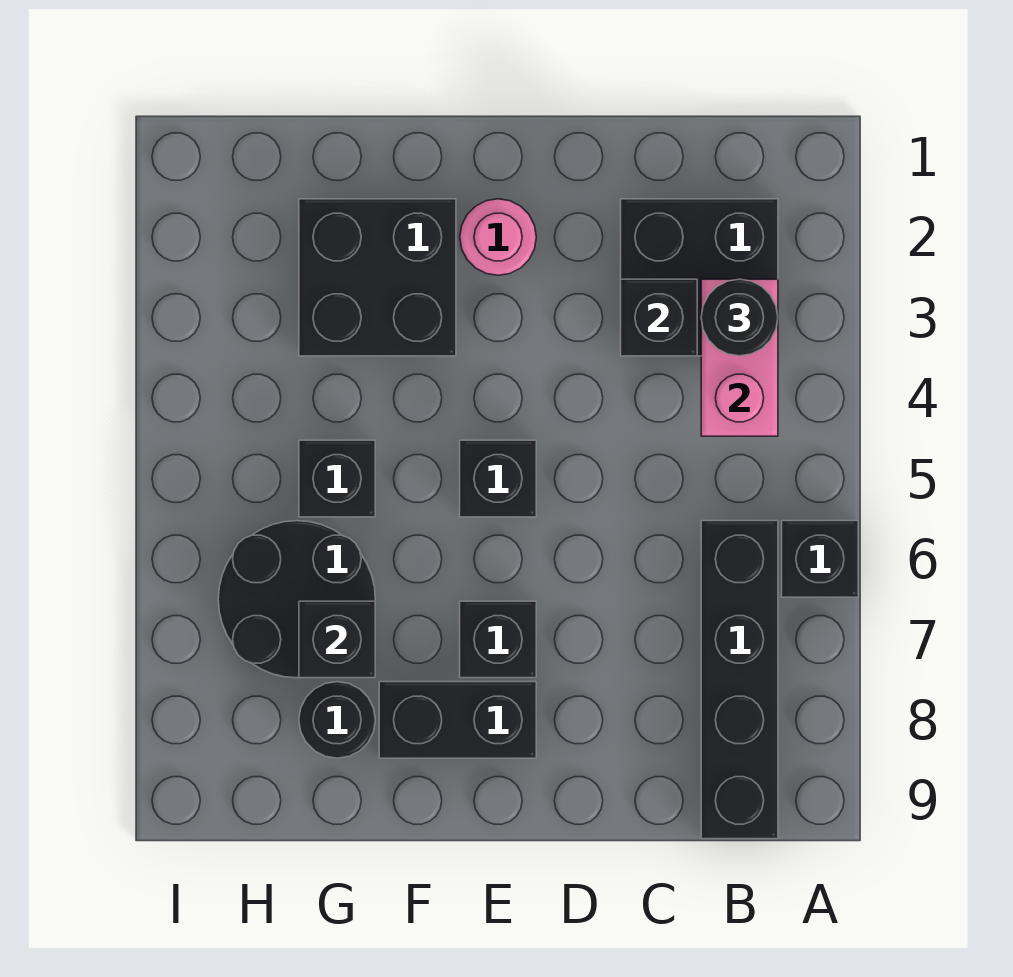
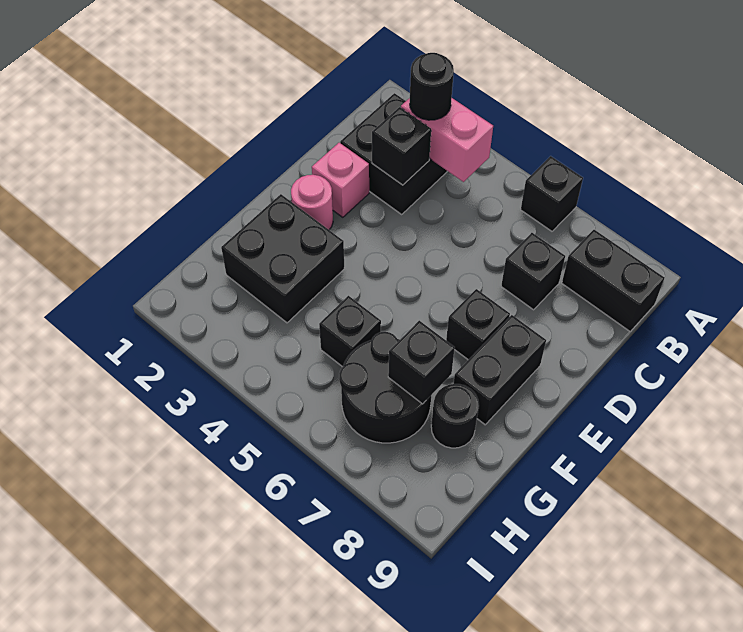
black 1x4 brick [701,521,778,839] -> black 1x2 brick [562,230,664,331]
none -> pink 1x1 brick [312,143,369,217]
black 1x1 brick [460,440,536,517] -> black 1x1 brick moved to [501,233,565,310]

